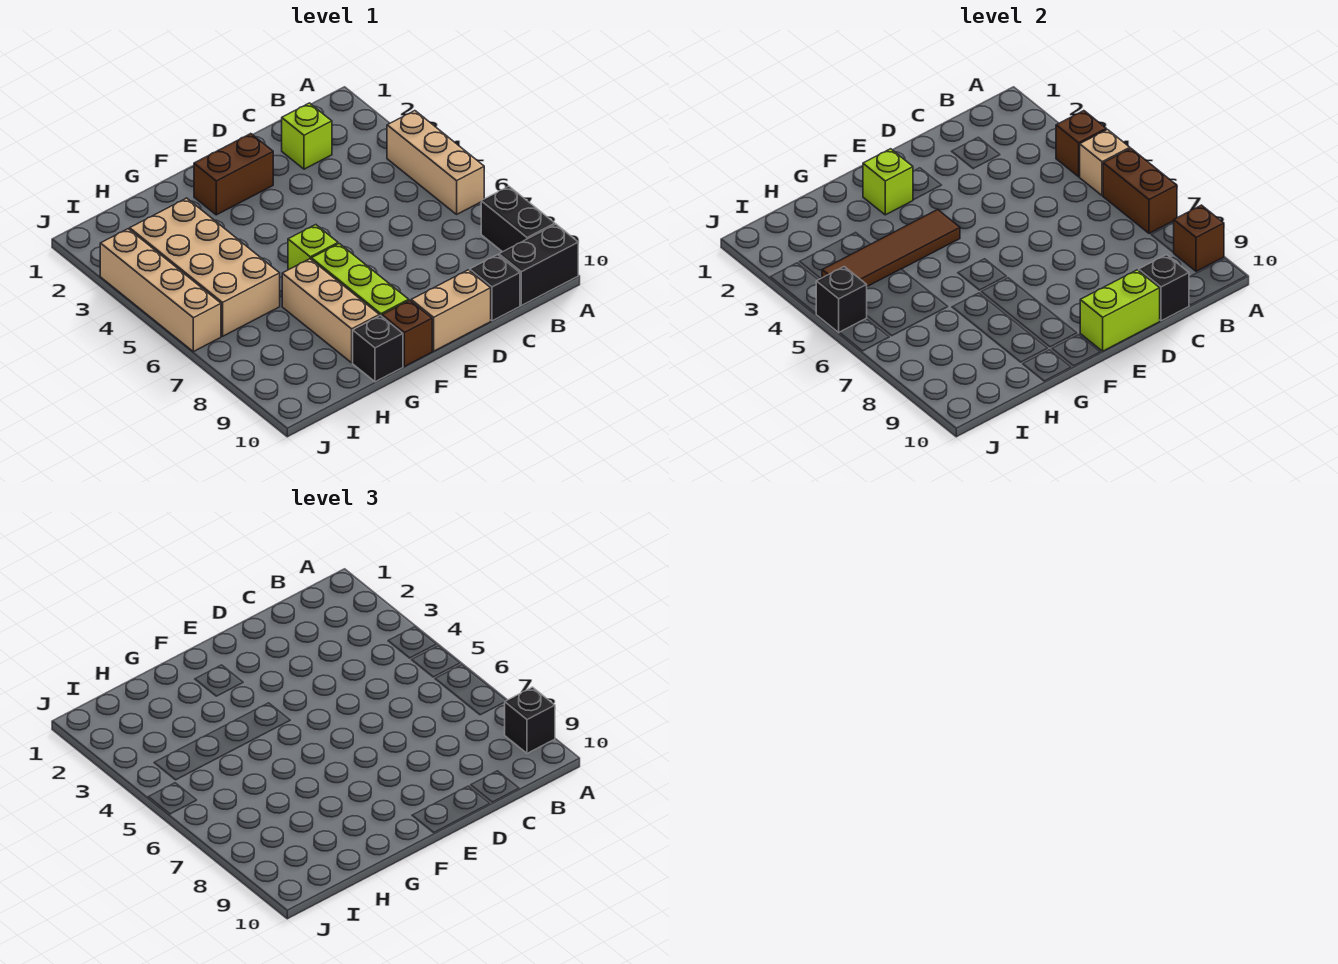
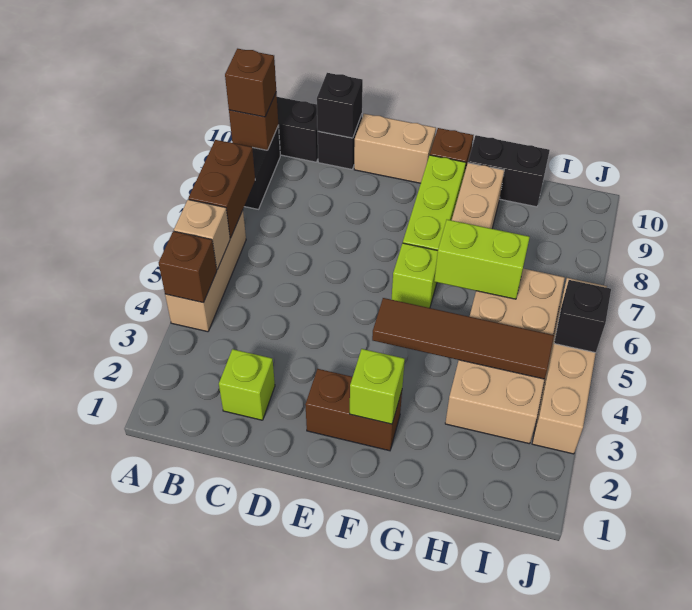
black 1x1 brick [505,687,555,753] -> brown 1x1 brick [225,49,276,117]
lime 1x2 brick [1080,270,1160,351] -> lime 1x2 brick moved to [434,220,530,299]
black 1x1 brick [353,315,403,382] -> black 1x2 brick [468,135,550,207]

